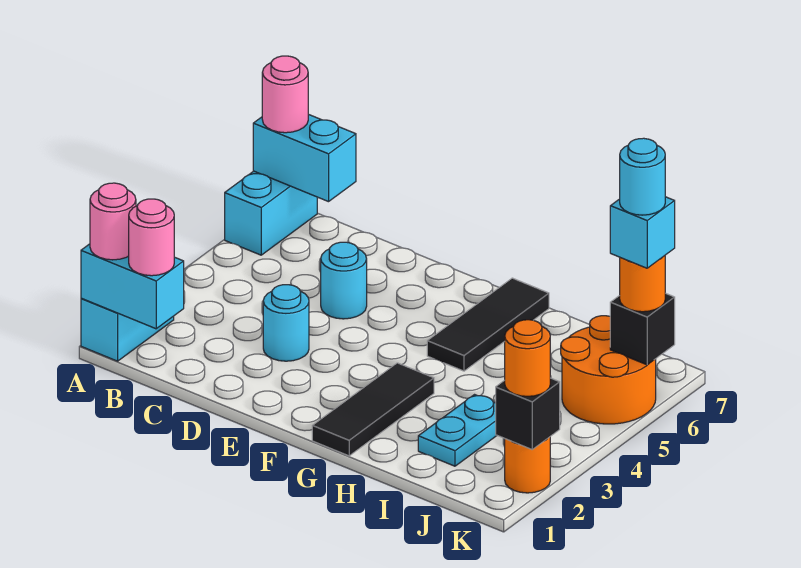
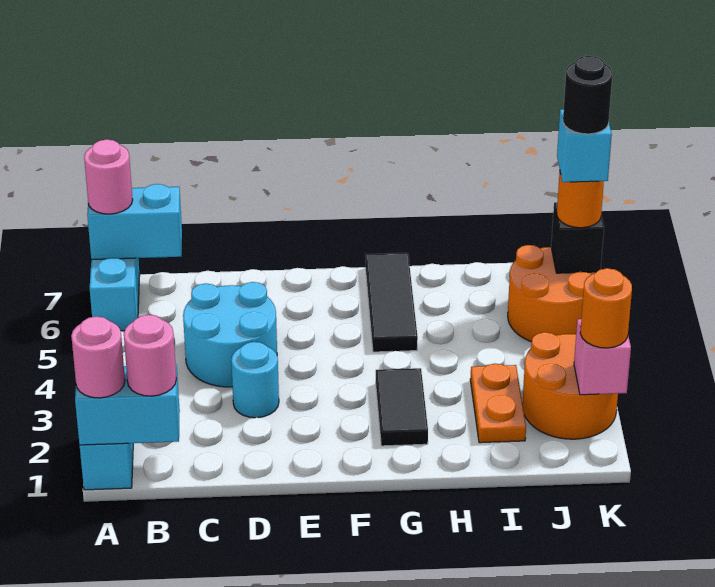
cyan 1x1 round brick [321,242,367,319] -> cyan 2x2 round brick [183,282,277,387]
black 1x3 tile [312,363,434,456] -> black 1x2 tile [376,368,428,446]
cyan 1x2 plate [418,395,497,466] -> orange 1x2 plate [470,364,526,443]
orange 1x1 round brick [505,437,550,493] -> orange 2x2 round brick [522,332,618,439]
black 1x1 brick [496,378,560,449] -> pink 1x1 brick [574,319,631,395]
cyan 1x1 round brick [620,138,665,215] -> black 1x1 round brick [563,56,612,134]

